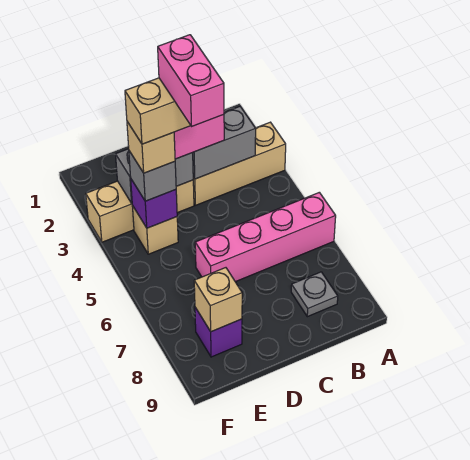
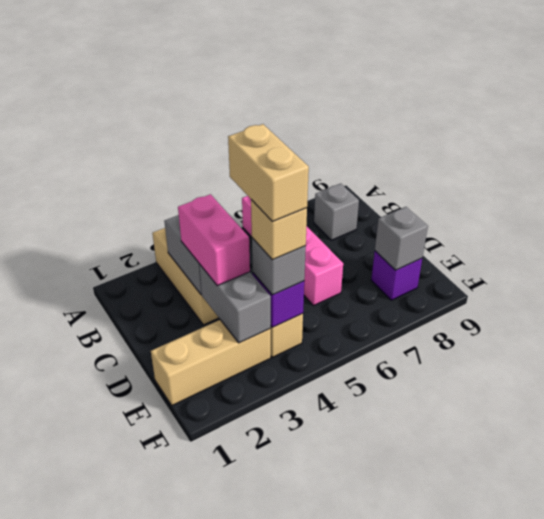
grey 1x1 plate [291,272,338,317] -> grey 1x1 brick [314,184,359,240]
tan 1x3 brick [86,180,194,242] -> tan 1x3 brick turned to [151,320,271,405]
pink 1x2 brick [158,35,224,126] -> none
tan 1x1 brick [194,268,242,332] -> grey 1x1 brick [375,207,428,270]

